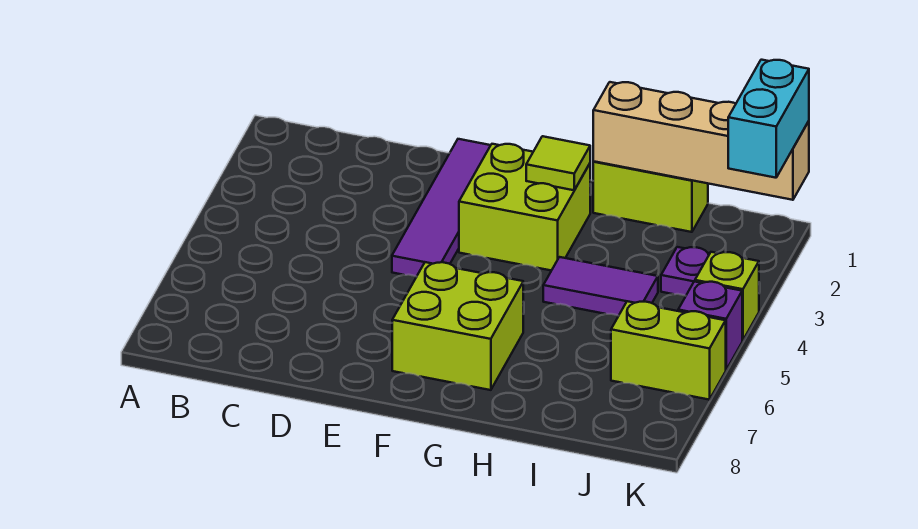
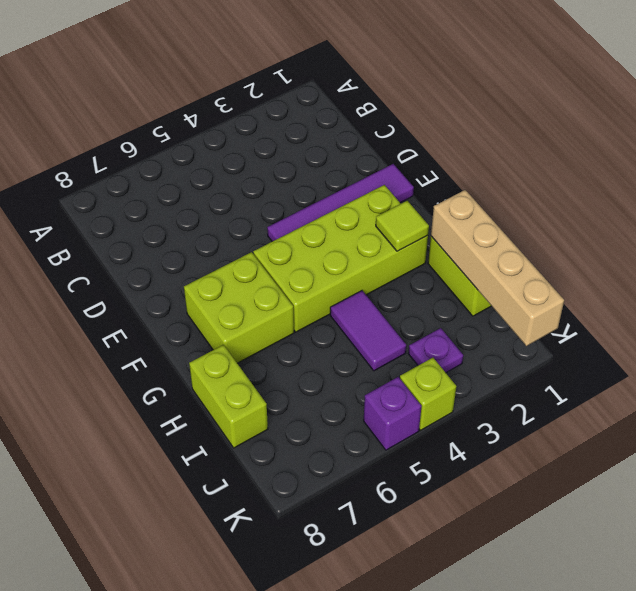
lime 2x2 brick [459,144,590,271] -> lime 2x4 brick [253,185,428,332]
lime 1x2 brick [611,301,726,400] -> lime 1x2 brick moved to [189,345,268,448]
cyan 1x2 brick [728,60,809,178] -> none

